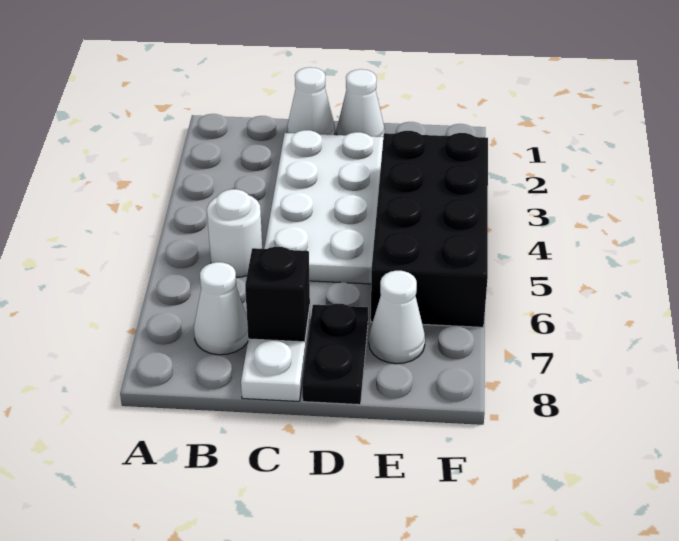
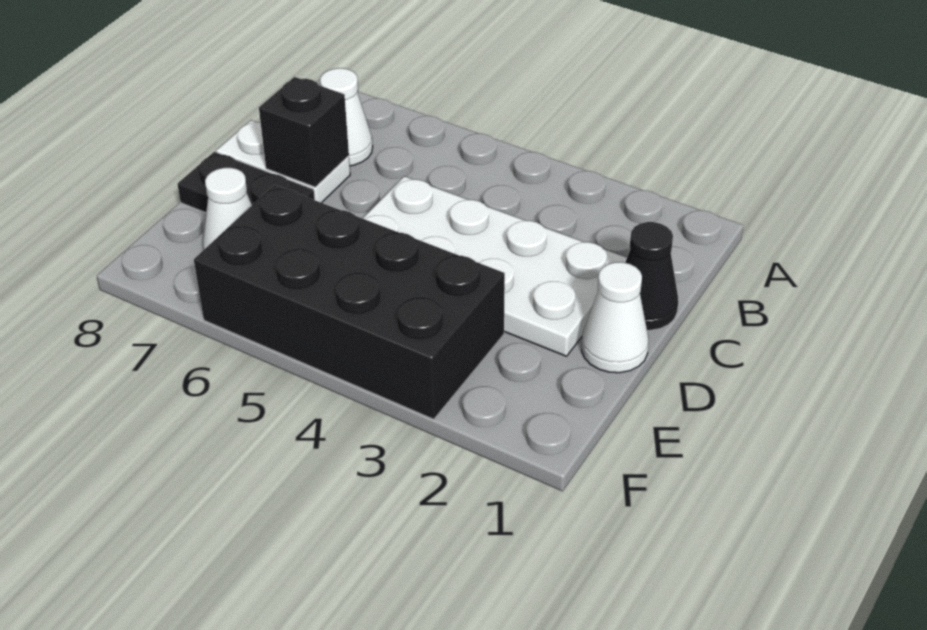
white 1x1 round brick [207,189,262,277] -> none
white 1x1 cone [287,67,335,135] -> black 1x1 cone [625,222,678,330]

